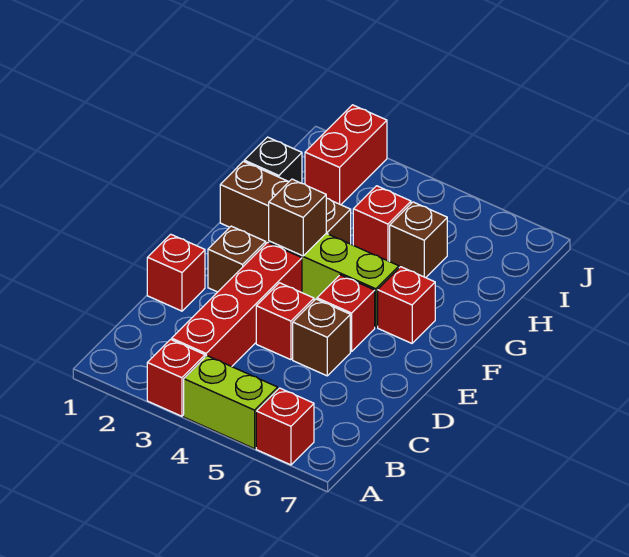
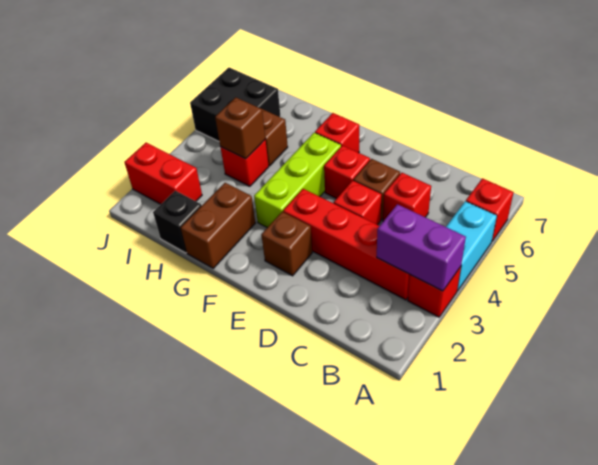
none -> purple 1x2 brick [377,204,466,291]
lime 1x2 brick [184,356,278,449] -> cyan 1x2 brick [446,201,497,291]
red 1x1 brick [147,234,205,311] -> red 1x1 brick moved to [383,173,431,221]
brown 1x1 brick [269,179,326,256] -> brown 1x1 brick moved to [215,97,265,159]
brown 1x3 brick [220,161,351,244] -> brown 1x2 brick [181,183,255,268]
none -> black 2x2 brick [190,68,281,141]

